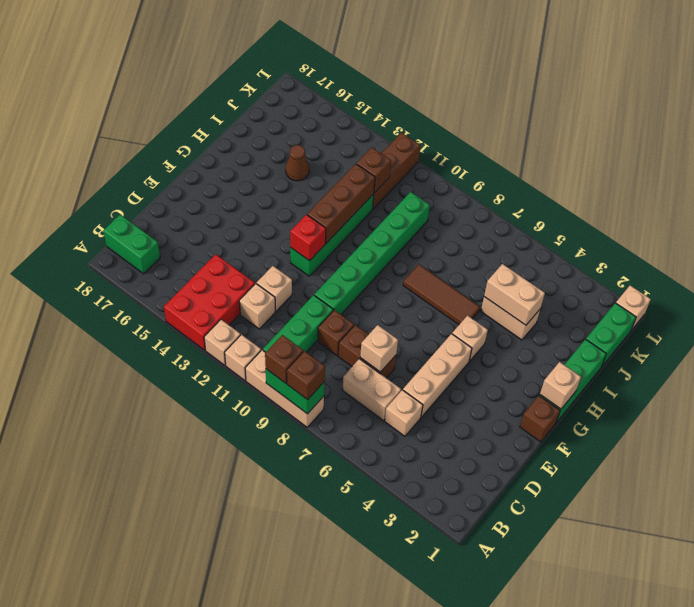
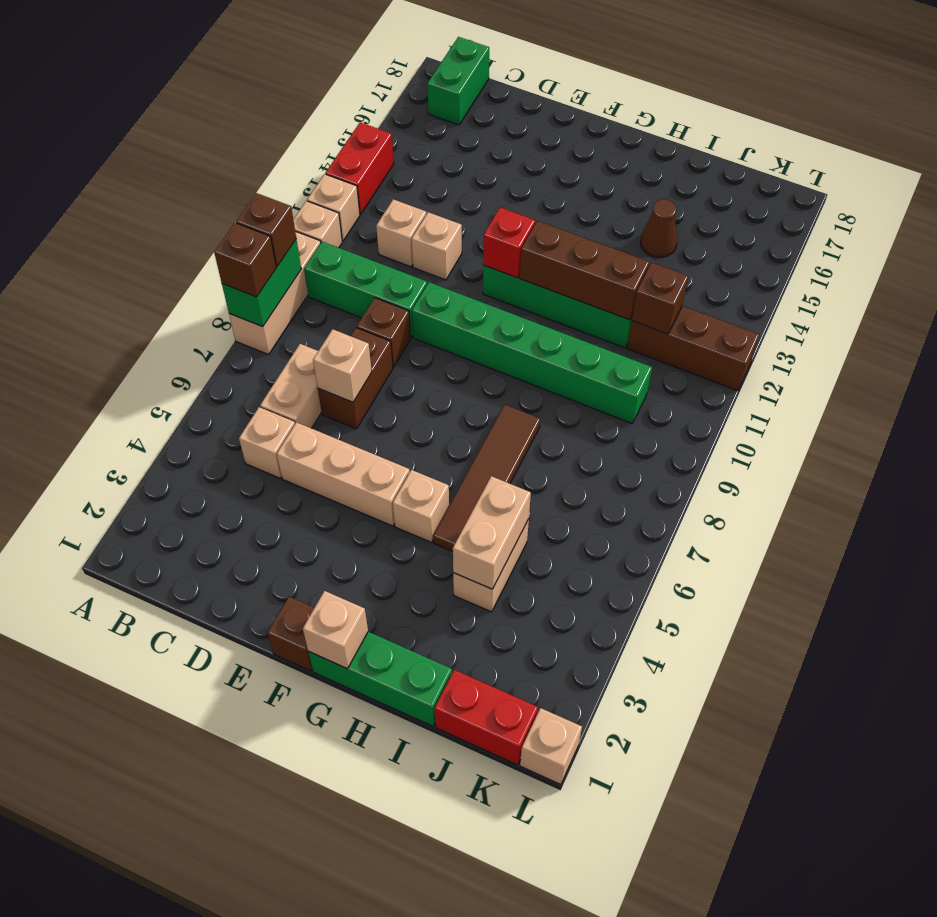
red 2x3 brick [164,254,255,350] -> red 1x2 brick [326,122,394,214]
brown 1x3 tile [403,264,480,325] -> brown 1x4 tile [433,405,540,551]
green 1x2 brick [586,303,636,366] -> red 1x2 brick [434,670,538,765]

